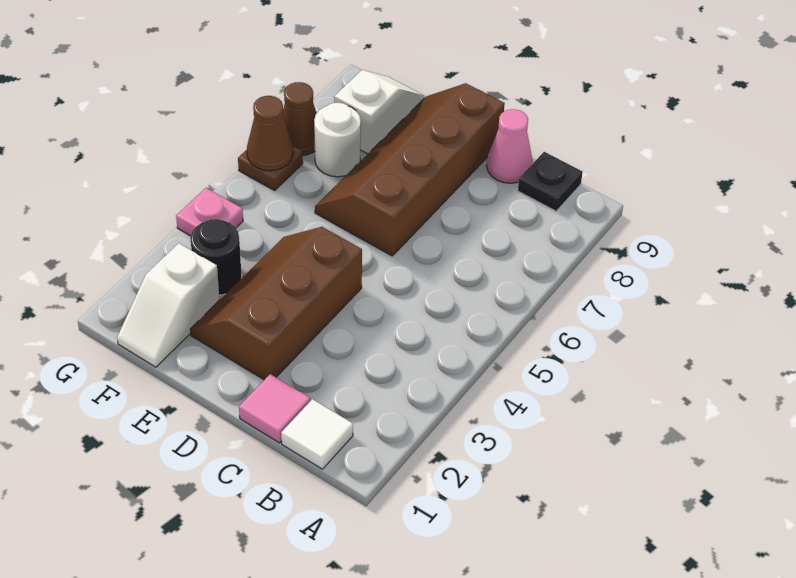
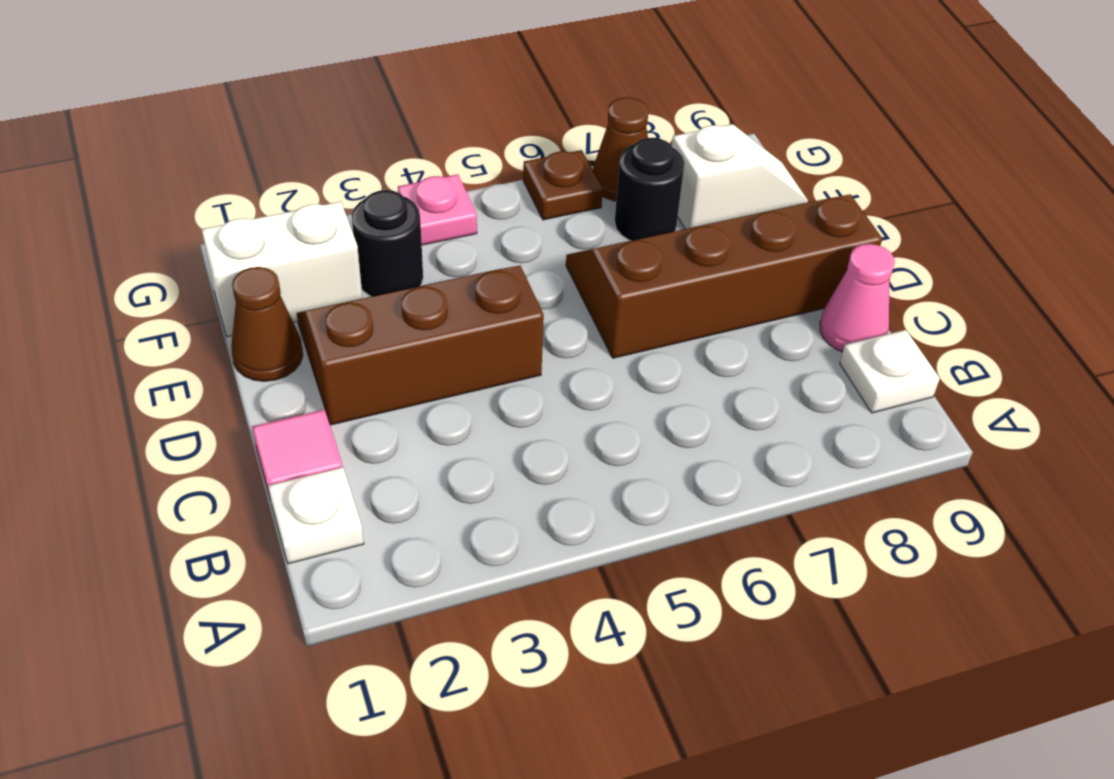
white 1x1 tile [281,399,353,469] -> white 1x1 plate [268,467,364,564]
black 1x1 plate [518,152,583,211] -> white 1x1 plate [840,330,940,413]
white 1x2 slope [117,243,220,367] -> white 1x2 brick [202,202,363,337]
white 1x1 round brick [314,103,361,177] -> black 1x1 round brick [615,138,685,241]
brown 1x1 cone [247,96,293,171] -> brown 1x1 cone moved to [231,267,303,381]

